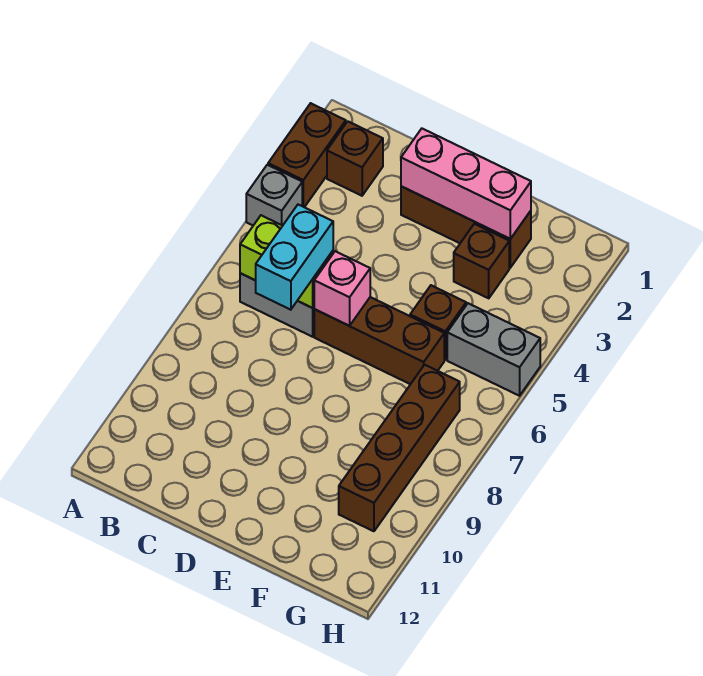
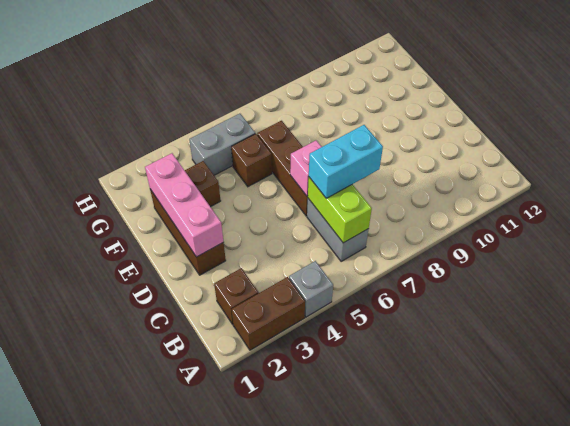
grey 1x2 brick [447,303,540,396] -> grey 1x2 brick turned to [189,114,255,175]
brown 1x4 brick [339,365,460,531] -> none

